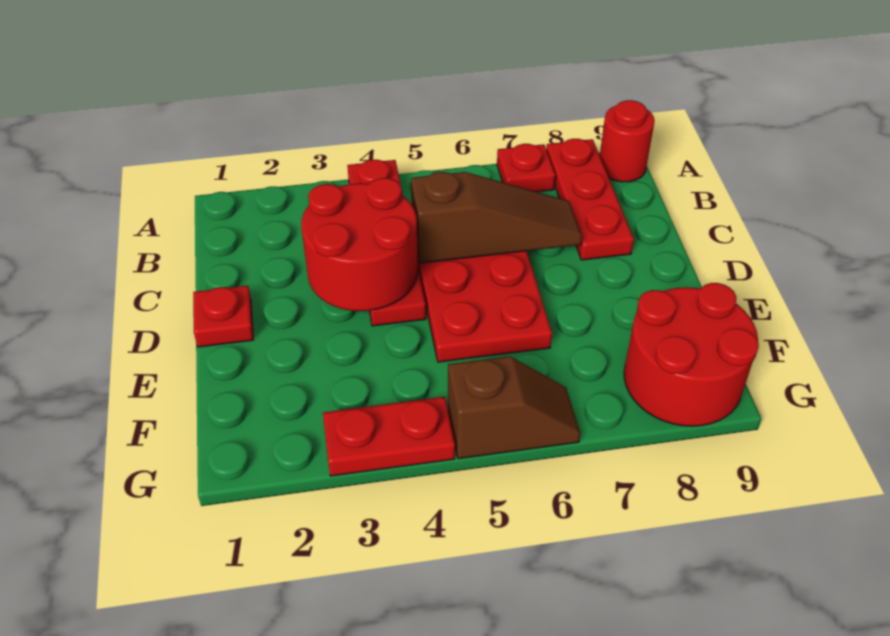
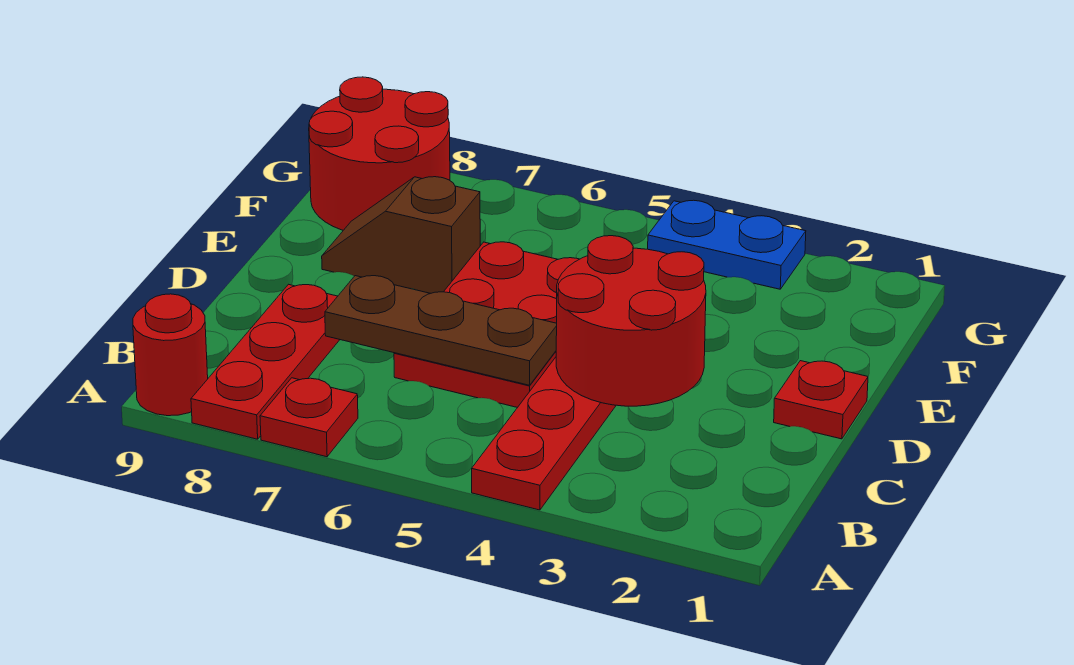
brown 1x3 slope [411,172,582,263] -> brown 1x3 plate [325,276,557,385]
red 1x2 plate [323,397,455,476] -> blue 1x2 plate [648,200,806,289]
brown 1x2 slope [448,356,580,459] -> brown 1x2 slope moved to [322,177,480,293]

